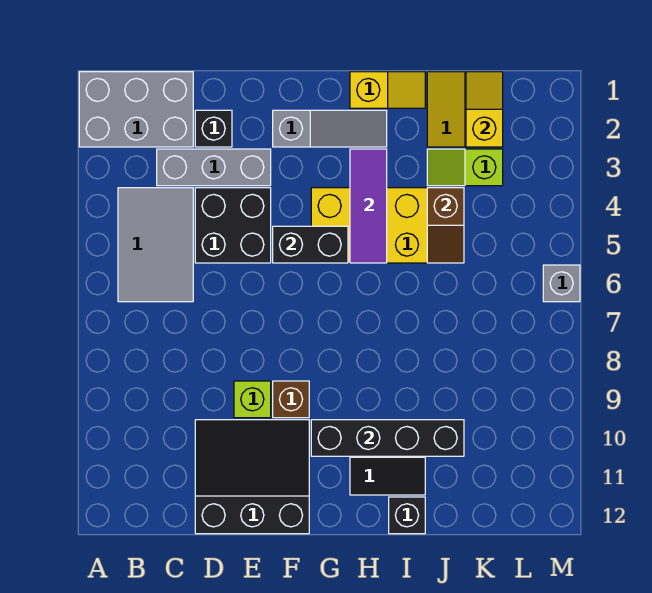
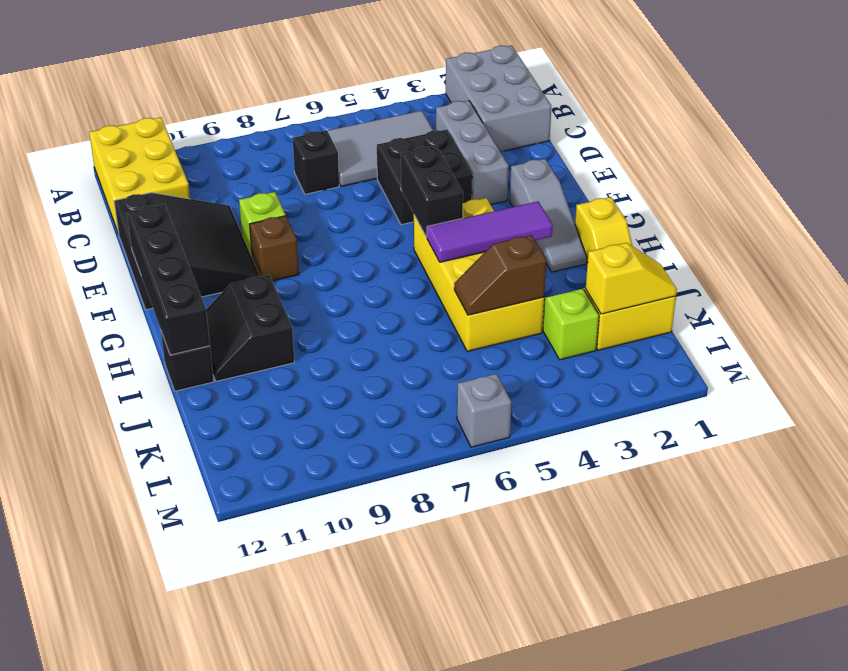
none -> yellow 2x3 brick [89,117,190,233]
black 1x1 brick [195,110,232,147] -> black 1x1 brick moved to [293,131,339,194]
black 1x4 brick [311,420,464,456] -> black 1x4 brick moved to [127,204,210,355]

